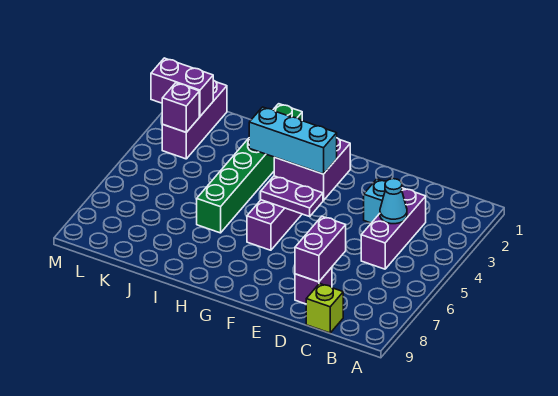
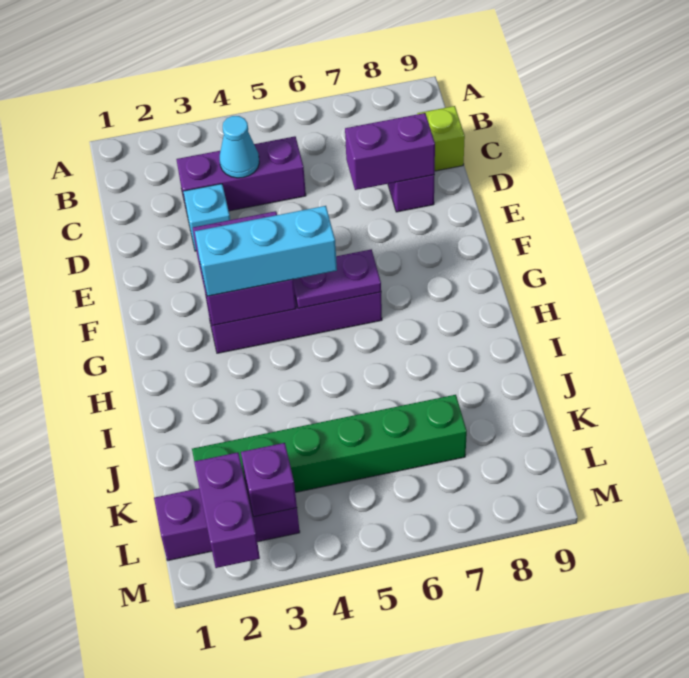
cyan 1x3 brick [249,107,337,174] -> cyan 1x3 brick turned to [195,206,337,296]
purple 1x2 plate [261,176,323,216] -> purple 1x2 plate turned to [293,249,381,308]
green 1x6 brick [197,104,302,233] -> green 1x6 brick moved to [192,395,467,492]

